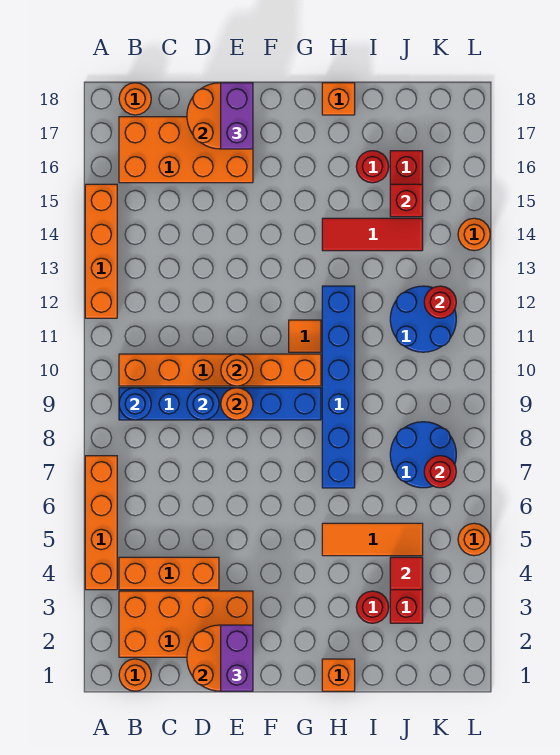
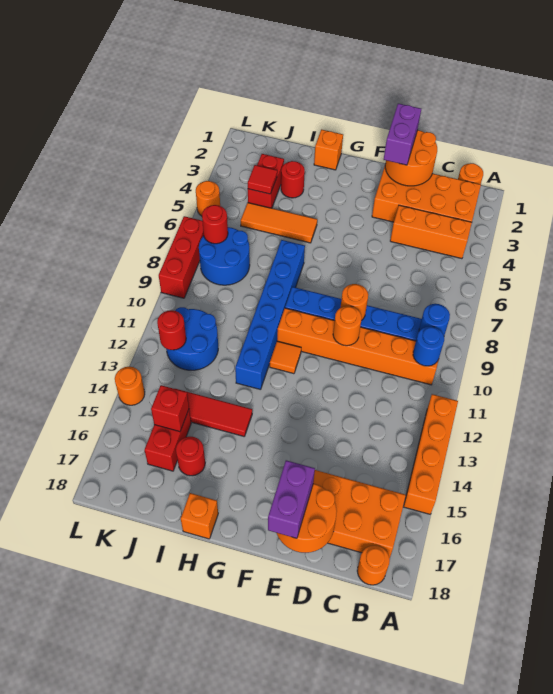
orange 1x4 brick [85,456,117,590] -> none
blue 1x1 round brick [187,388,219,420] -> blue 1x1 round brick moved to [413,326,444,366]
none -> red 1x3 brick [159,216,204,298]

